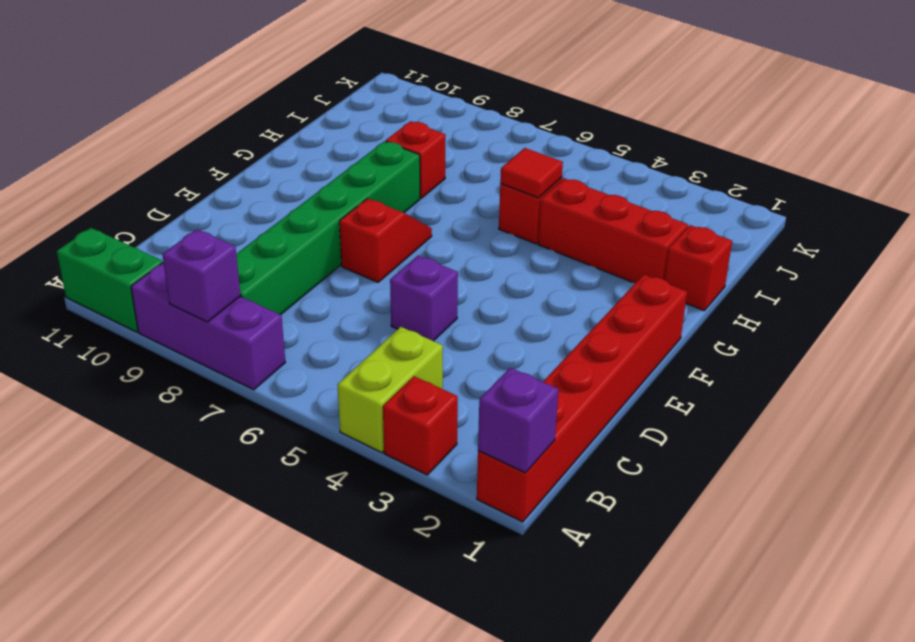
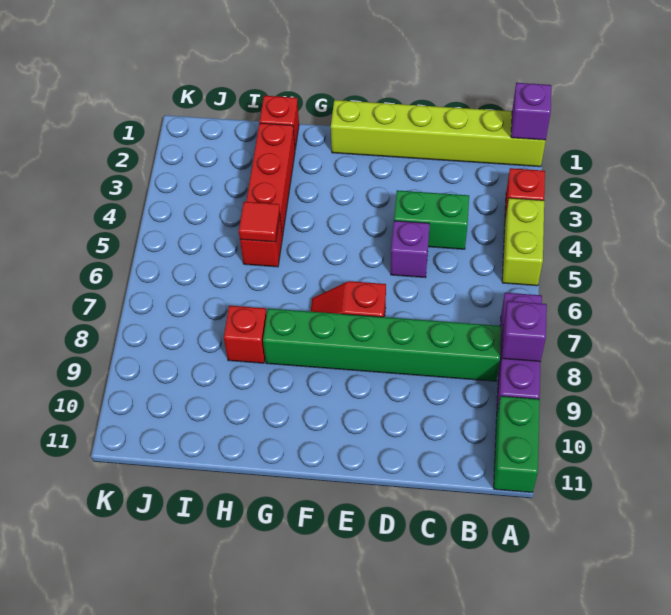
red 1x6 brick [477,275,687,522] -> lime 1x6 brick [331,100,546,167]
lime 1x2 brick [337,327,443,453] -> lime 1x2 brick turned to [502,198,544,286]
none -> green 1x2 brick [394,190,469,249]

